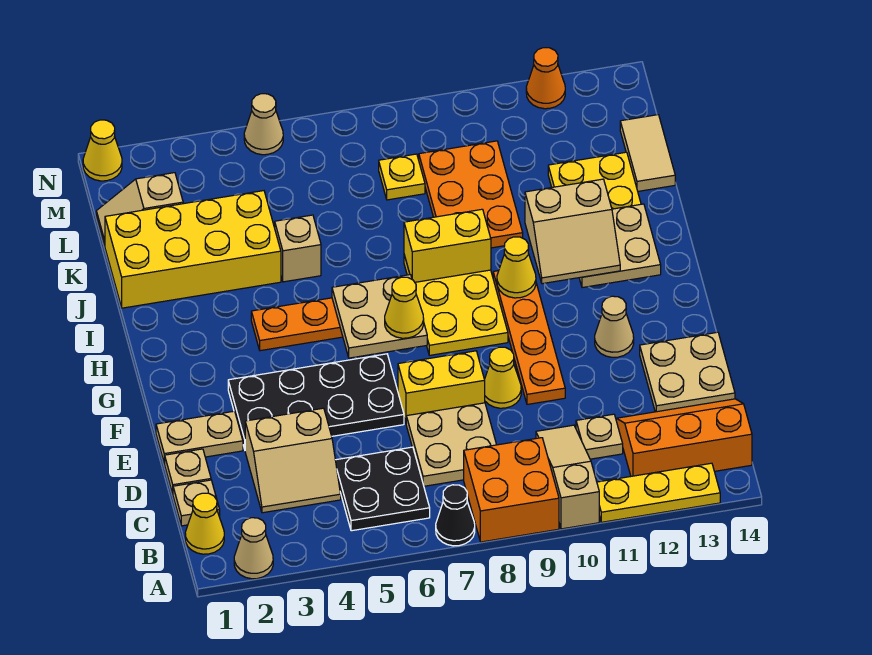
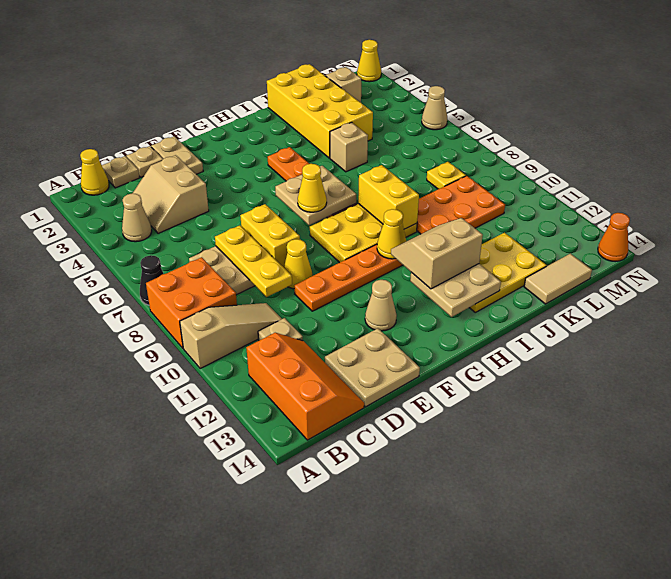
tan 1x1 cone [234,518,273,579] -> tan 1x1 cone moved to [122,193,152,242]
yellow 1x3 plate [597,463,720,522] -> yellow 1x3 plate moved to [215,225,292,297]
black 2x2 plate [335,447,430,531] -> none
black 2x4 plate [228,354,404,449] -> none
tan 2x2 slope [525,179,620,284] -> tan 2x2 slope turned to [391,218,483,289]
orange 1x1 cone [526,48,565,109] -> orange 1x1 cone moved to [598,213,630,262]

